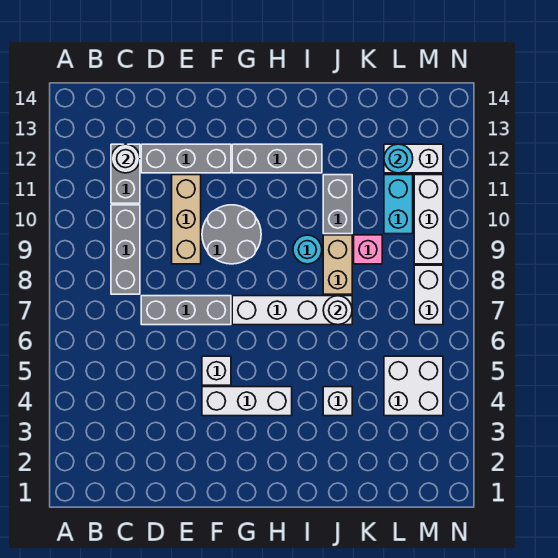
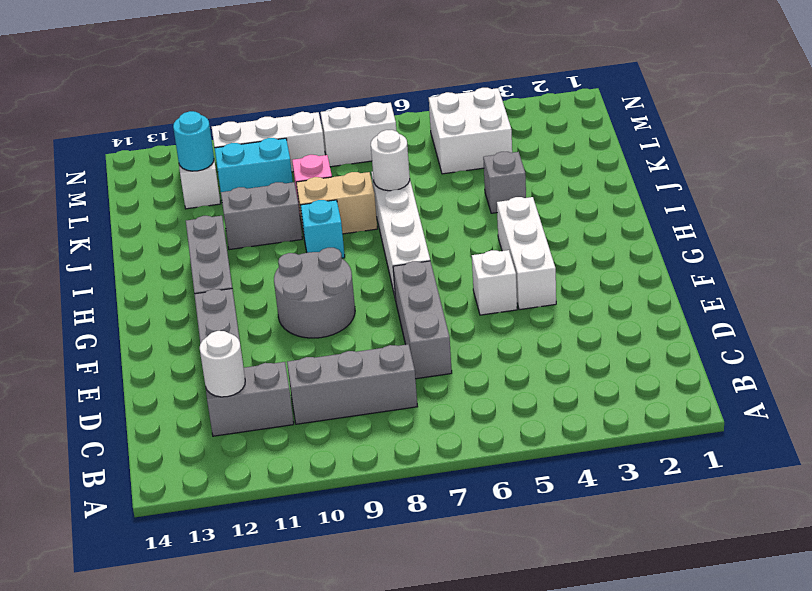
tan 1x3 brick [172,175,201,264] -> none
cyan 1x1 round brick [293,235,322,264] -> cyan 1x1 brick [301,200,345,258]
white 1x1 brick [323,387,352,416] -> grey 1x1 brick [483,152,526,213]

